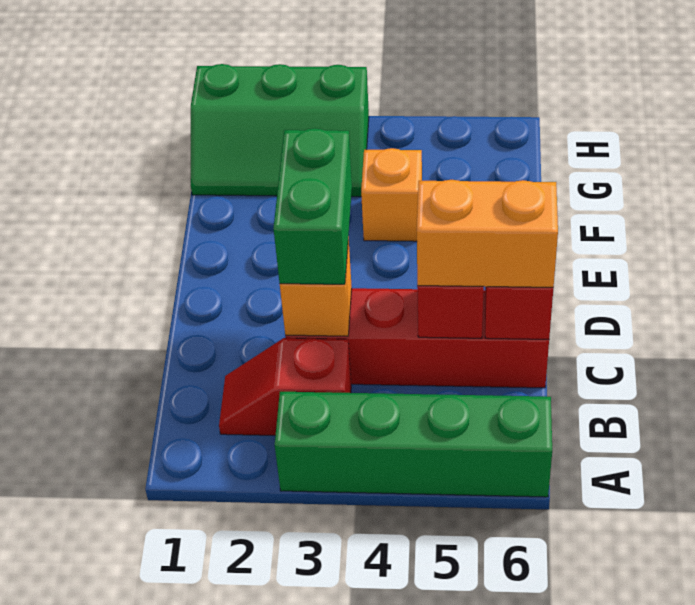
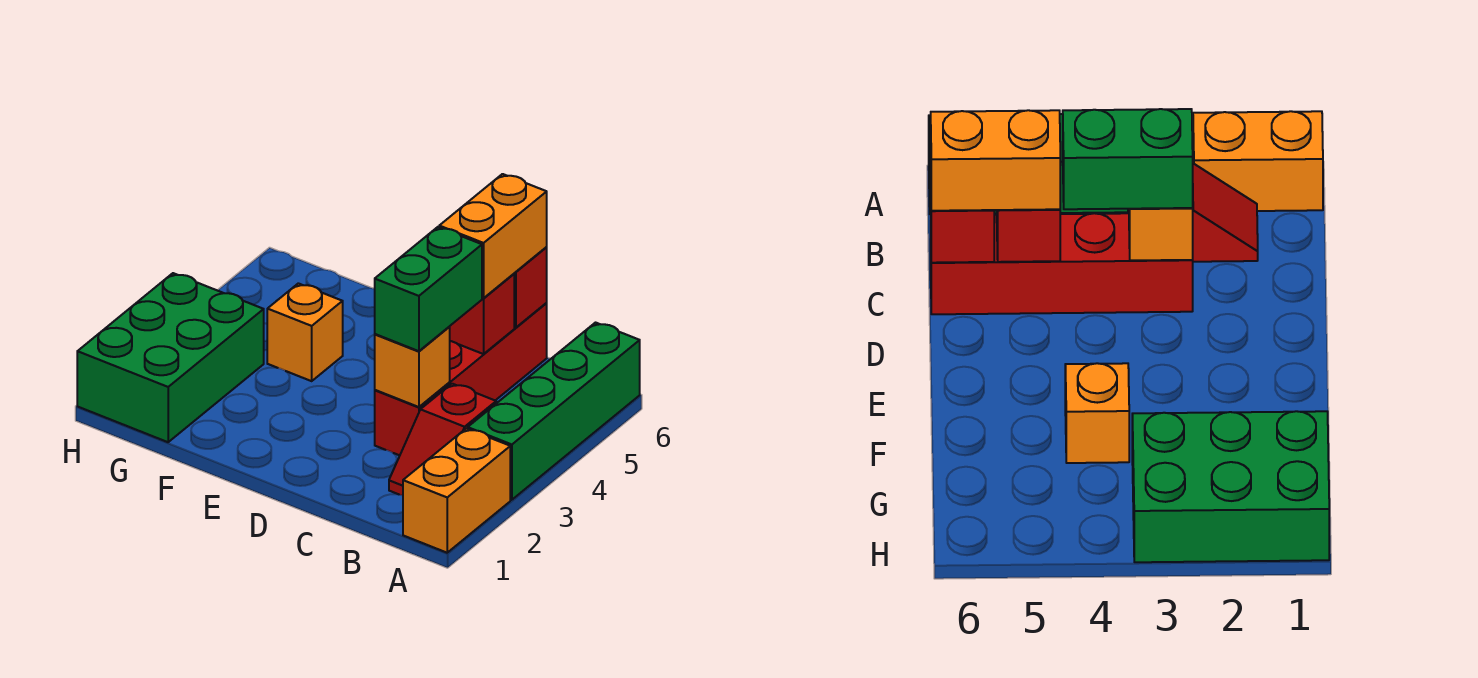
none -> orange 1x2 brick [403,429,510,553]
green 1x2 brick [273,128,352,284] -> green 1x2 brick turned to [375,227,482,351]
green 2x3 slope [191,64,369,197] -> green 2x3 brick [77,273,264,442]

